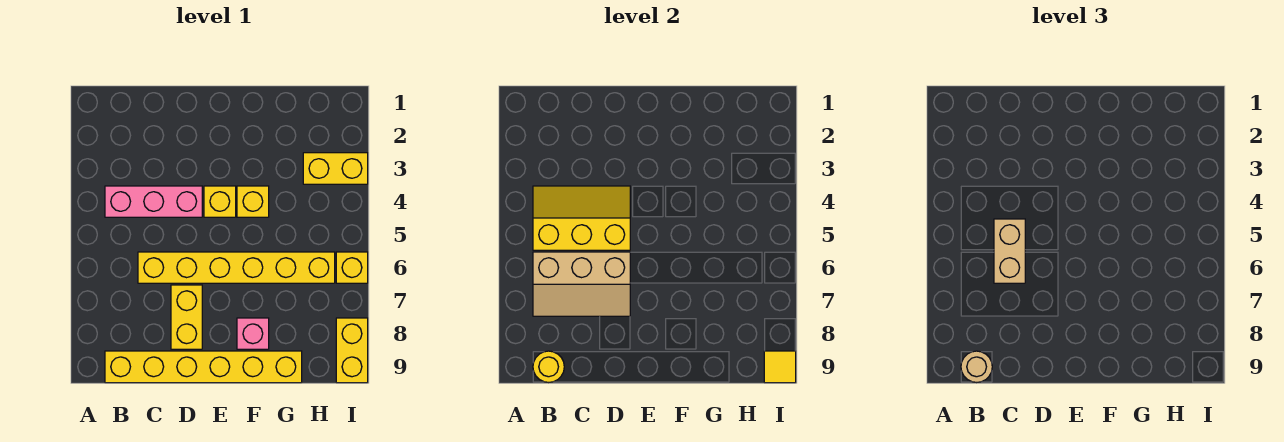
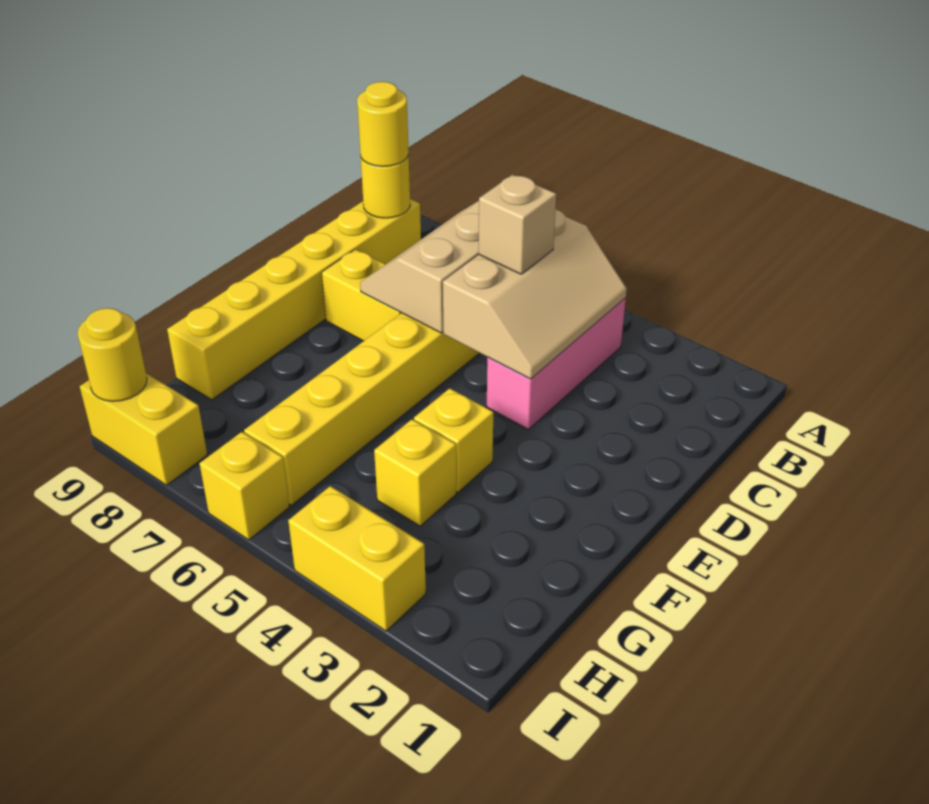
yellow 2x3 slope [533,186,630,250] -> tan 2x3 slope [443,209,627,379]
tan 1x1 round brick [961,351,992,383] -> yellow 1x1 round brick [357,82,409,167]
tan 1x2 brick [994,219,1025,283] -> tan 1x1 brick [479,175,556,274]
yellow 1x1 brick [204,186,236,217] -> yellow 1x1 brick moved to [374,419,456,526]
pink 1x1 brick [237,318,269,349] -> none
yellow 1x2 brick [303,153,368,184] -> yellow 1x2 brick turned to [288,486,426,631]
yellow 1x1 tile [764,351,796,383] -> yellow 1x1 round brick [78,308,147,401]

